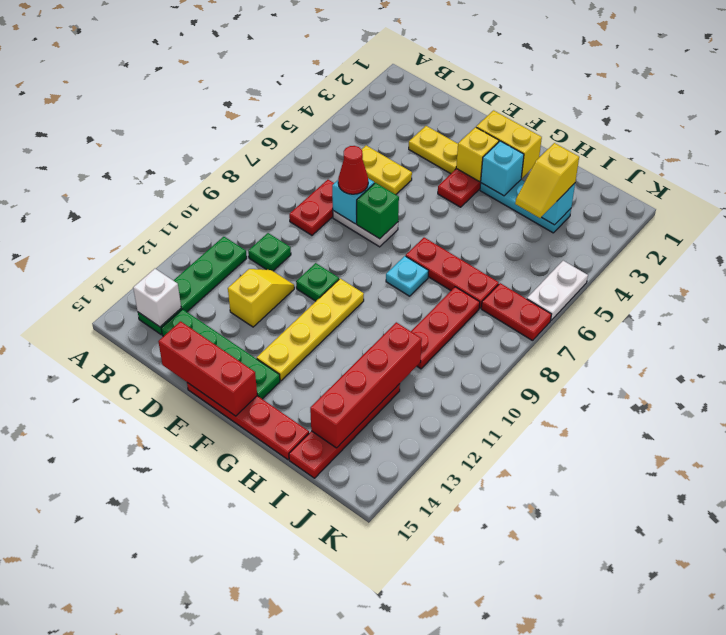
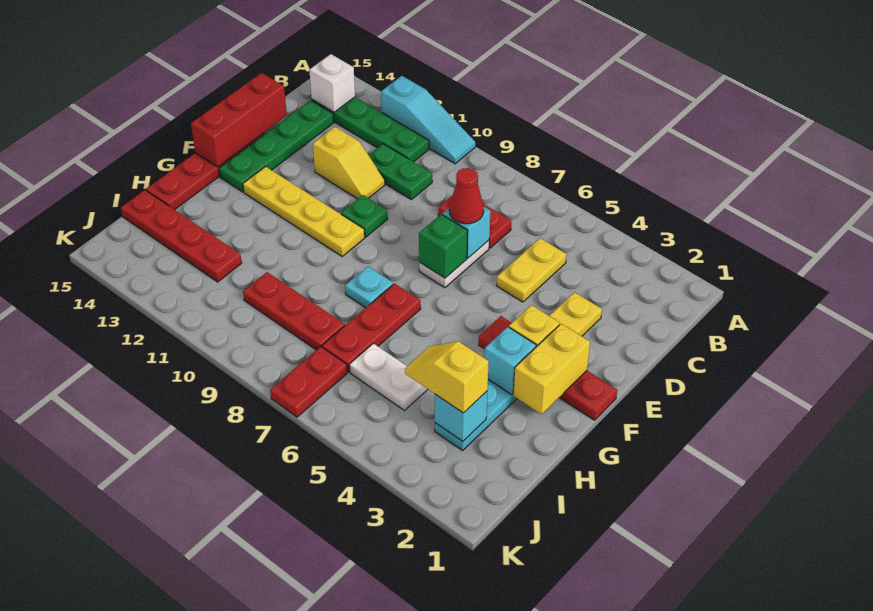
none -> cyan 1x3 slope [381,76,475,164]
green 1x1 plate [248,233,291,271] -> green 1x2 plate [369,144,432,200]
red 1x4 brick [310,322,422,448] -> none
white 1x2 plate [527,261,588,320] -> white 1x2 plate moved to [349,343,428,411]

